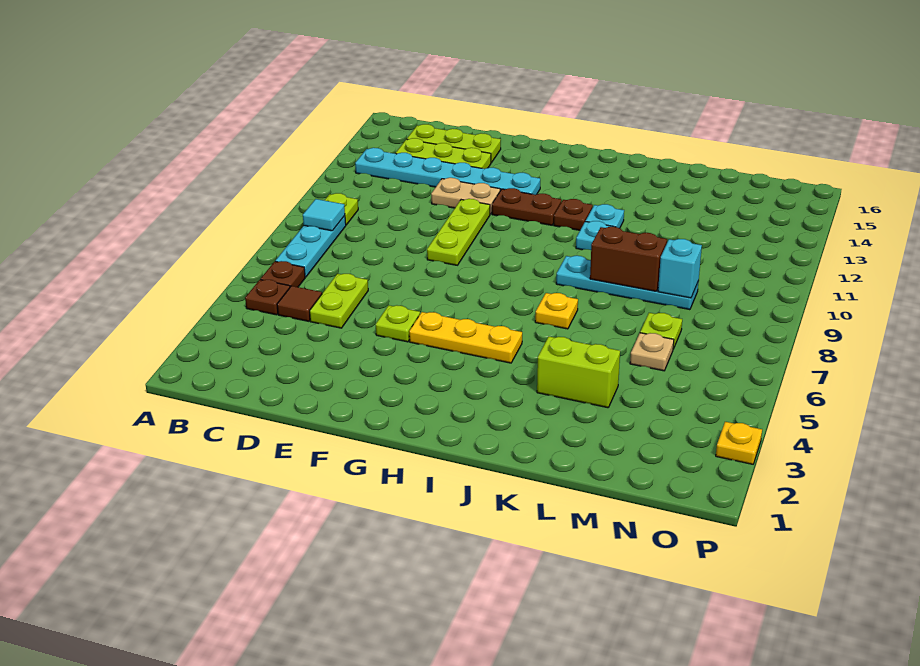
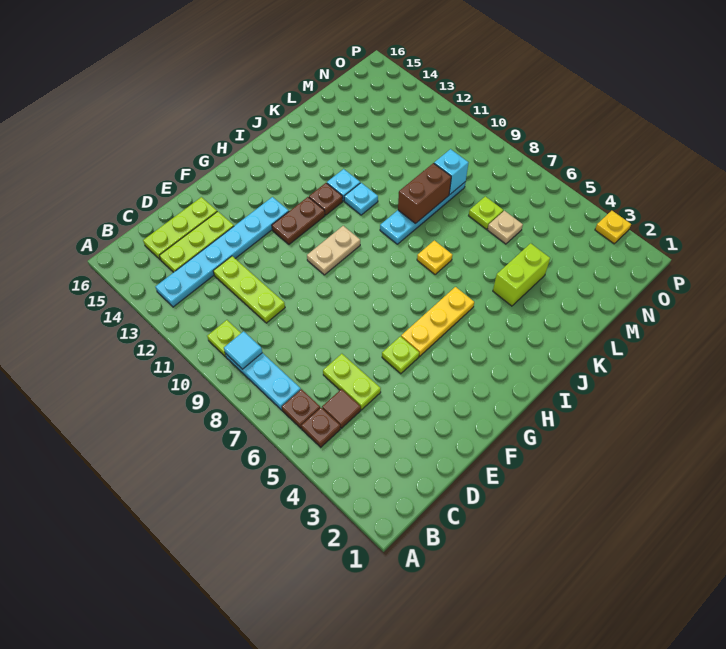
tan 1x2 plate [431,178,500,214] -> tan 1x2 plate moved to [307,226,360,275]
lime 1x3 plate [427,199,490,265] -> lime 1x3 plate moved to [213,256,285,323]

